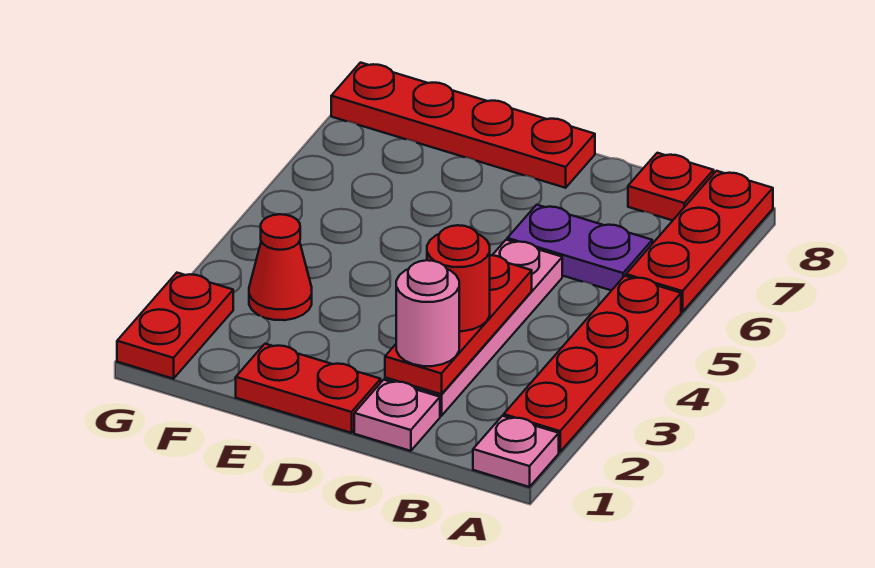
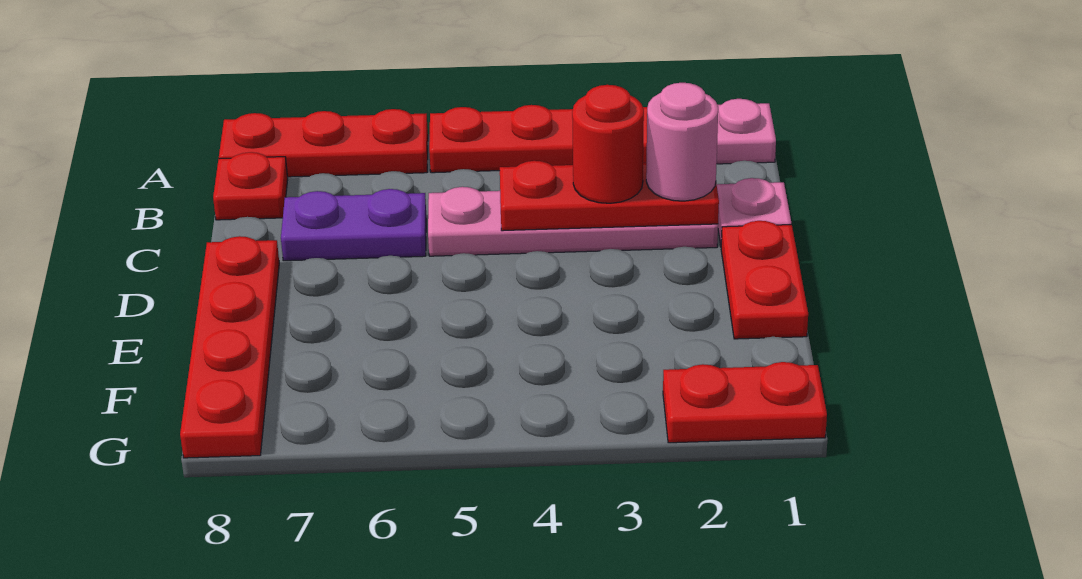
purple 1x2 plate [507,205,652,291] -> purple 1x2 plate turned to [281,189,426,261]
red 1x1 cone [249,214,312,320] -> none

